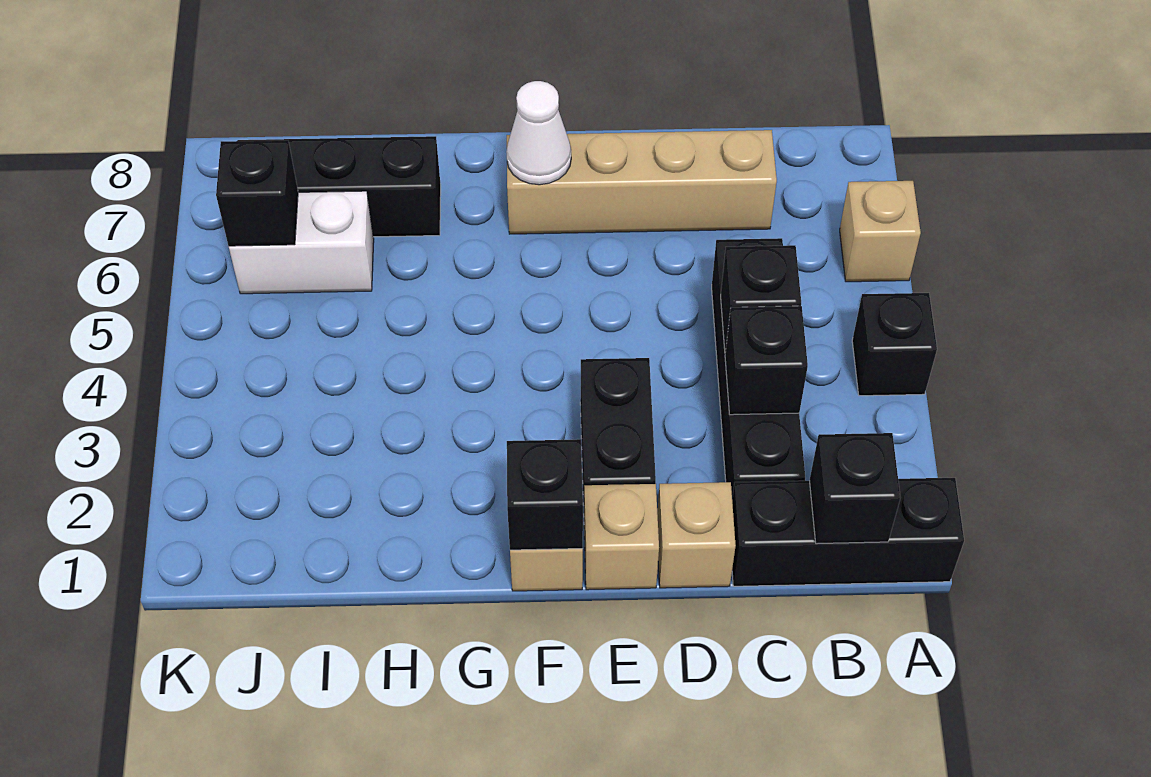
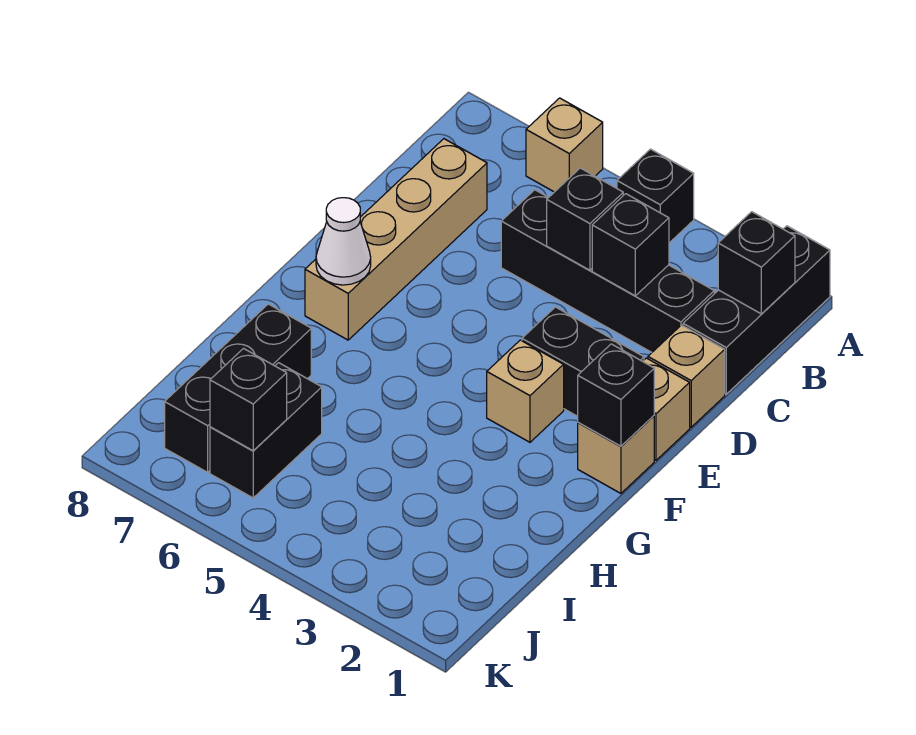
none -> tan 1x1 brick [487,340,564,442]
white 1x2 brick [229,191,374,294] -> black 1x2 brick [210,363,322,498]

